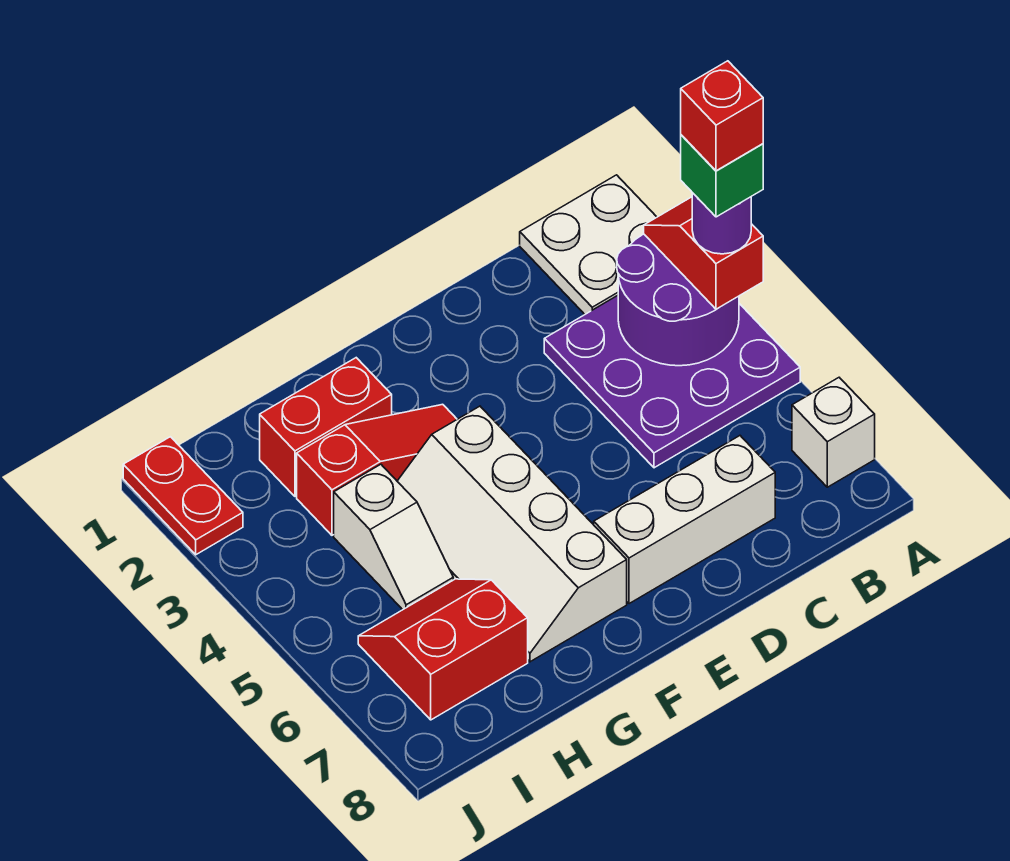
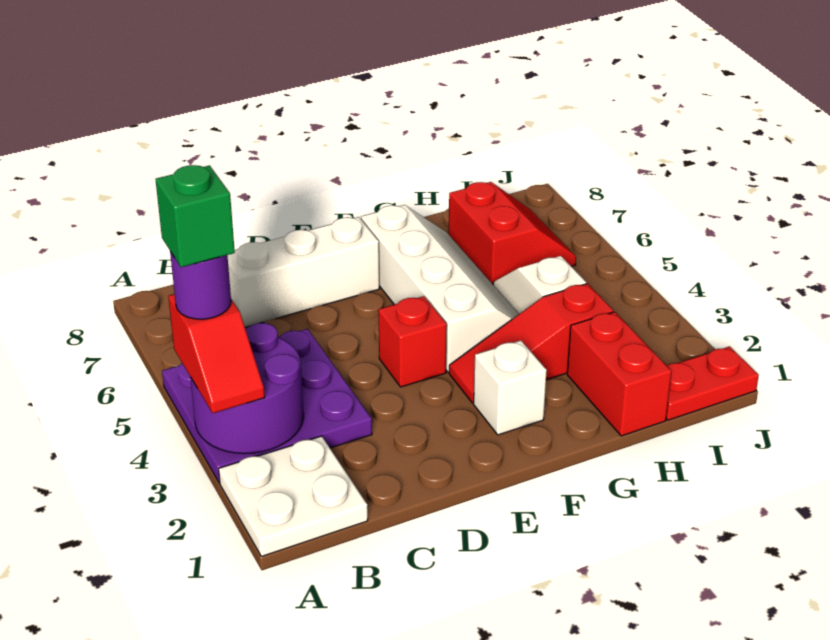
red 1x1 brick [681,61,763,171] -> red 1x1 brick moved to [378,296,447,387]
white 1x1 brick [792,378,875,487] -> white 1x1 brick moved to [474,340,547,435]
red 1x2 brick [260,358,392,496] -> red 1x2 brick turned to [567,312,672,436]
red 2x2 slope [358,579,528,720] -> red 2x2 slope turned to [449,182,576,284]
red 1x2 plate [123,437,243,555] -> red 1x2 plate turned to [666,346,759,420]

